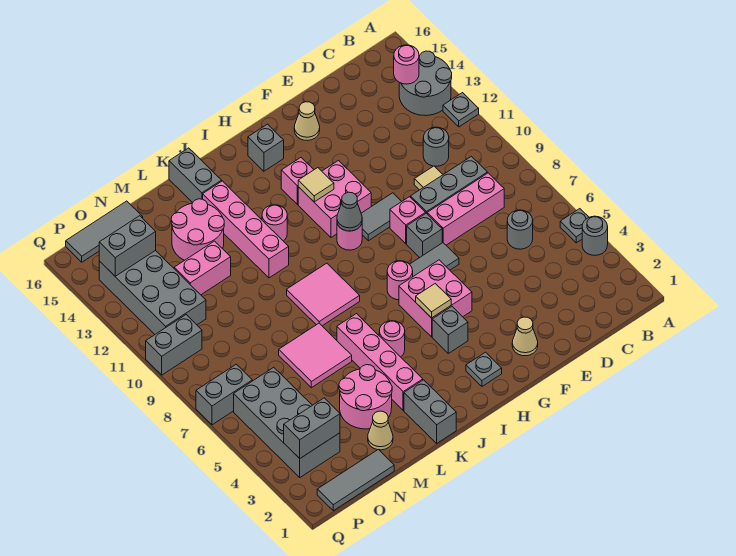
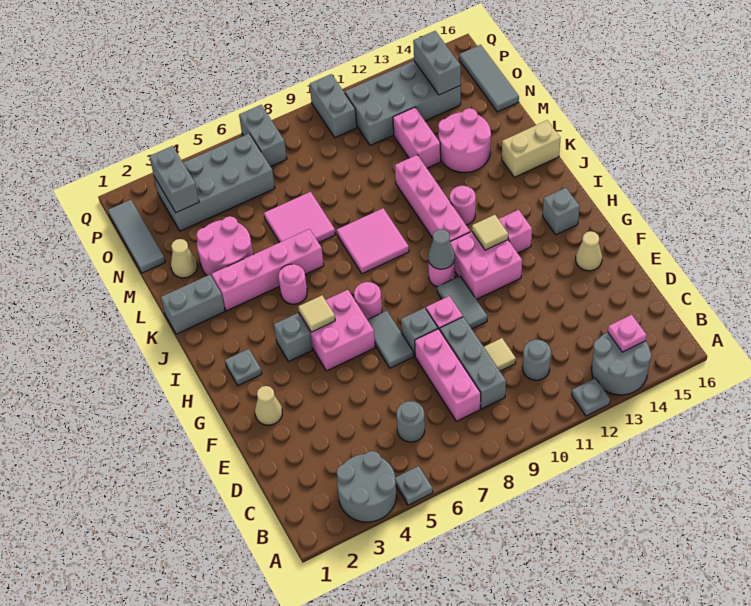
grey 1x1 round brick [582,216,608,255] -> grey 2x2 round brick [337,451,396,522]
pink 1x1 round brick [394,45,419,84] -> pink 1x1 plate [608,315,647,352]
pink 1x4 brick [203,181,289,278] -> pink 1x4 brick turned to [395,155,470,241]
grey 1x2 brick [169,148,222,203] -> tan 1x2 brick [502,120,560,177]

